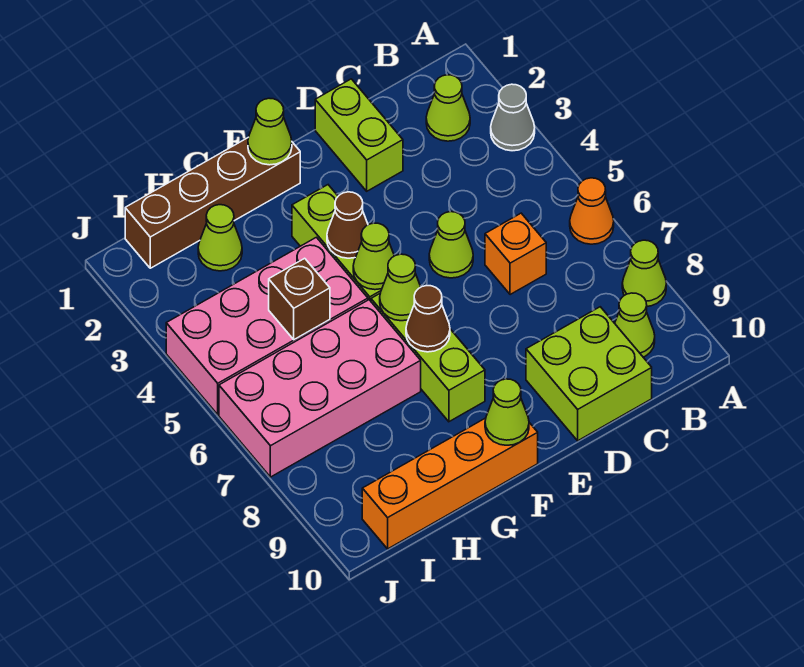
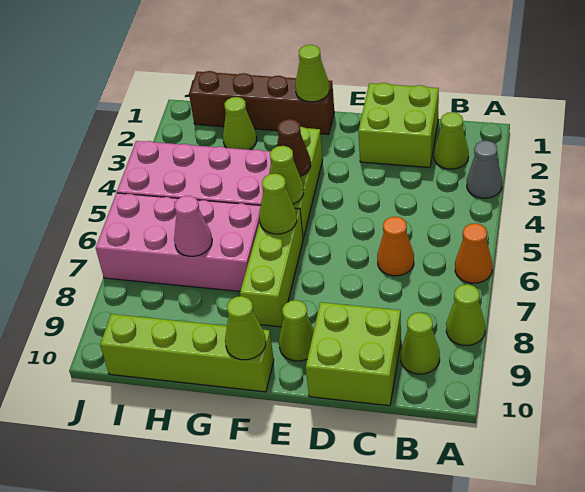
orange 1x1 brick [485,213,546,295] -> orange 1x1 cone [377,217,414,276]
lime 1x2 brick [315,79,403,191] -> lime 2x2 brick [358,83,439,168]
lime 1x1 cone [429,212,473,278] -> lime 1x1 cone moved to [279,300,314,361]
brown 1x1 cone [406,286,450,352] -> none
orange 1x4 brick [362,418,538,549] -> lime 1x4 brick [100,314,274,392]
brown 1x1 brick [269,258,330,340] -> none
none -> pink 1x1 cone [174,196,212,256]

